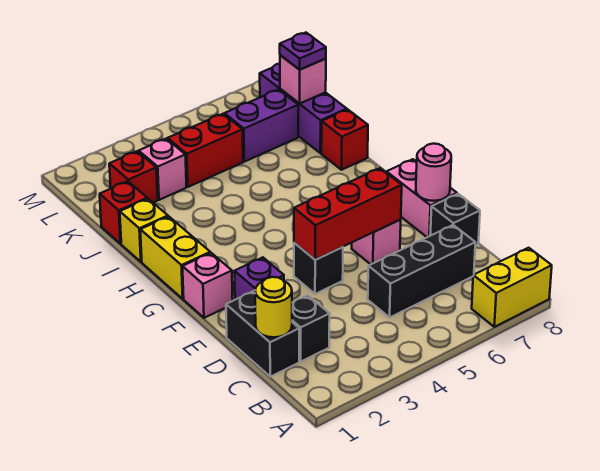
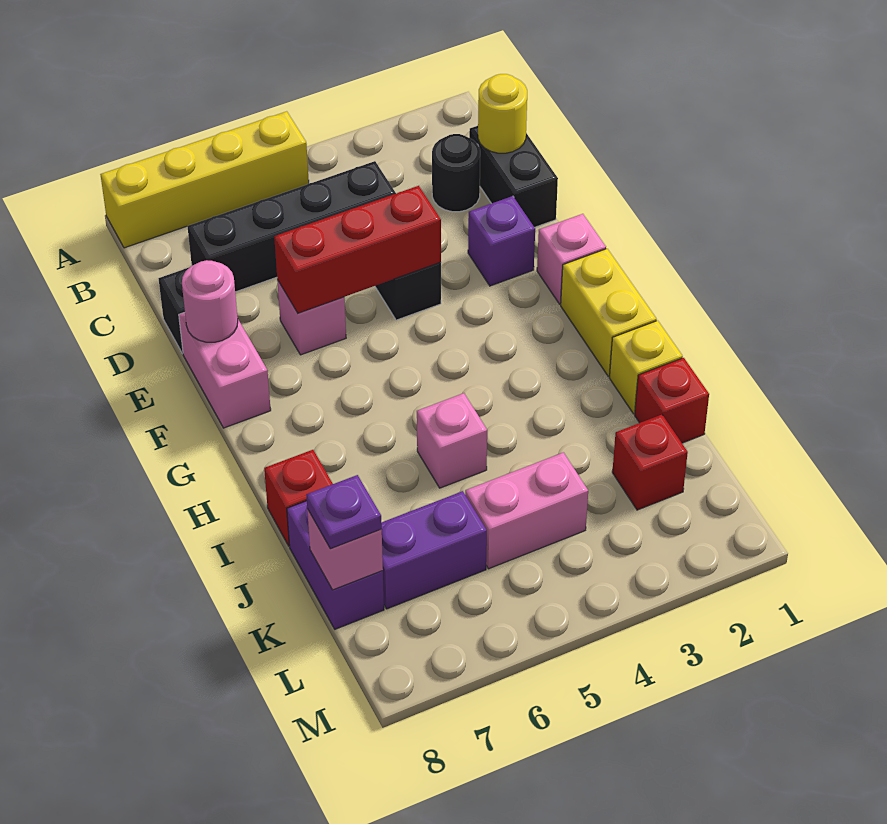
yellow 1x2 brick [472,248,552,327] -> yellow 1x4 brick [100,111,309,248]
black 1x1 brick [292,295,330,361] -> black 1x1 round brick [432,134,480,212]
black 1x3 brick [368,225,476,317] -> black 1x4 brick [187,161,396,292]
purple 1x3 brick [260,64,347,153] -> purple 1x2 brick [287,501,384,629]
pink 1x1 brick [139,139,186,200] -> pink 1x1 brick moved to [417,393,487,488]
red 1x2 brick [168,114,243,187] -> pink 1x2 brick [465,452,588,569]

